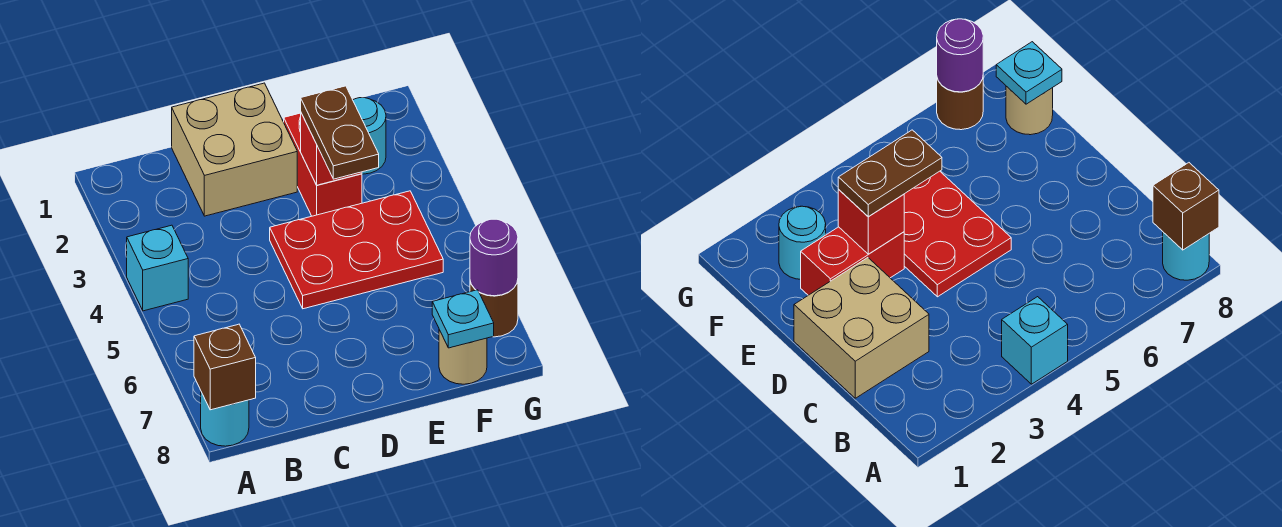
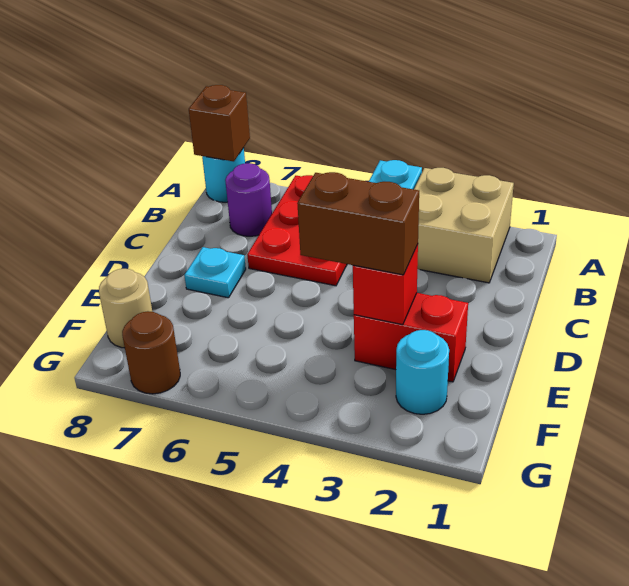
tan 2x2 brick [172,83,297,216] -> tan 2x2 brick moved to [414,168,514,283]
red 2x3 plate [270,191,443,309] -> red 2x3 plate moved to [247,175,347,286]
brown 1x2 plate [301,86,379,179] -> brown 1x2 brick [297,172,419,275]
cyan 1x1 plate [432,290,494,348] -> cyan 1x1 plate moved to [184,247,246,298]
purple 1x1 round brick [470,219,518,296] -> purple 1x1 round brick moved to [225,163,272,236]

